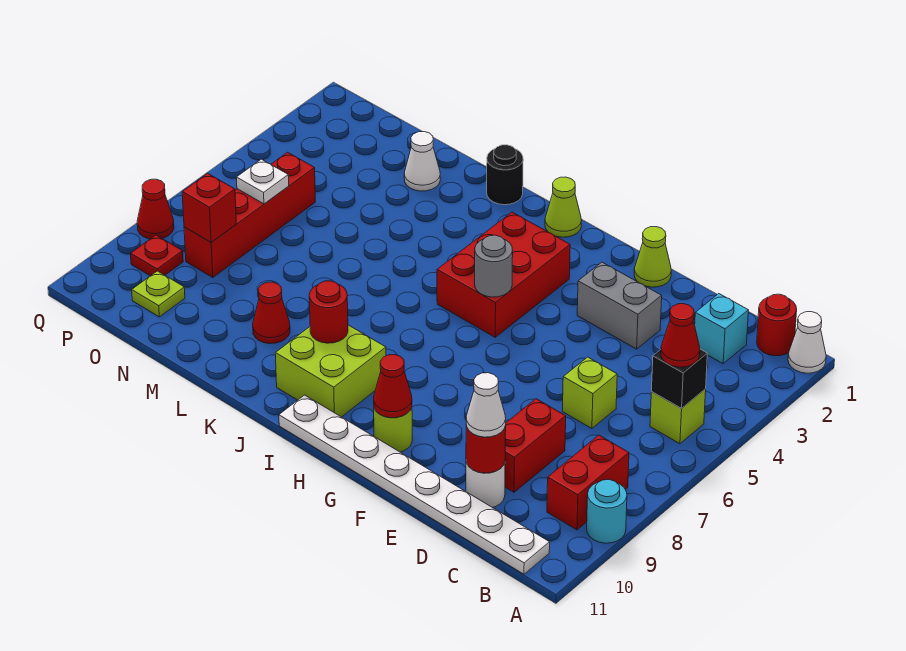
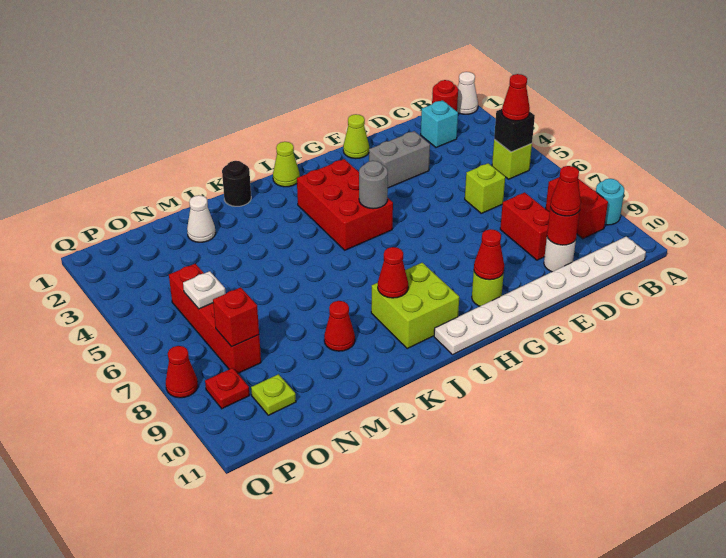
white 1x1 cone [466,373,506,437] -> red 1x1 cone [550,166,581,216]
red 1x1 round brick [309,281,348,343] -> red 1x1 cone [378,247,408,298]

